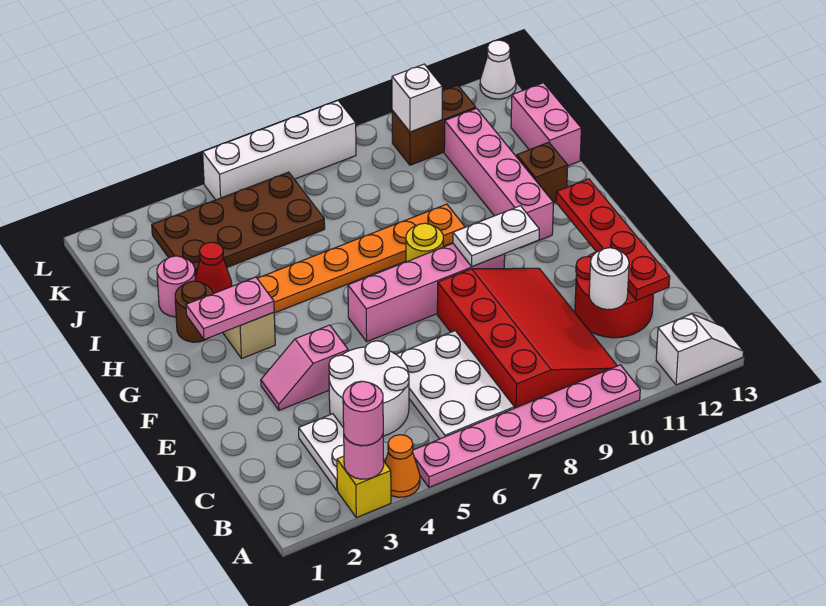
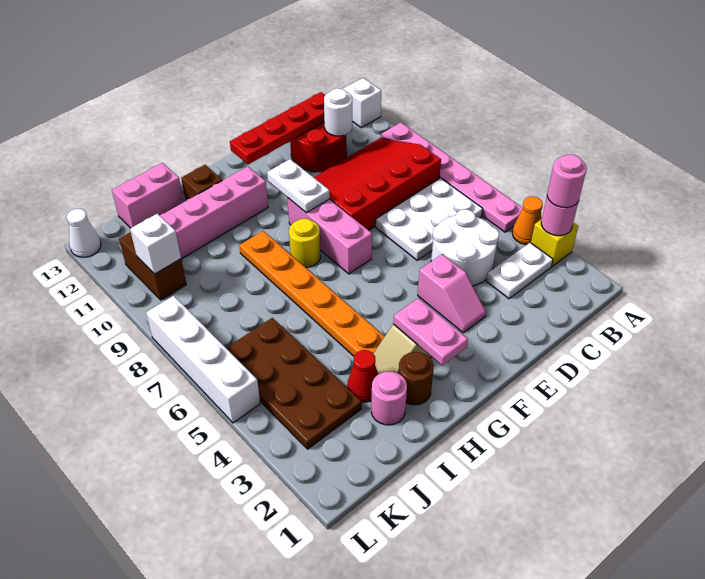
pink 1x4 brick [348,244,505,342] -> pink 1x3 brick [287,198,372,274]

